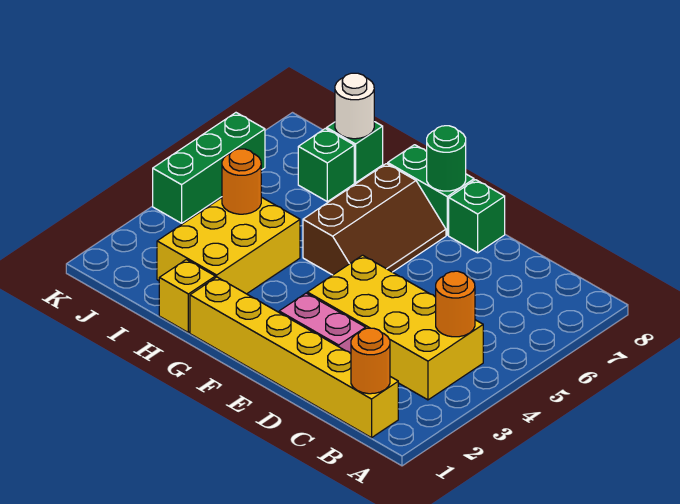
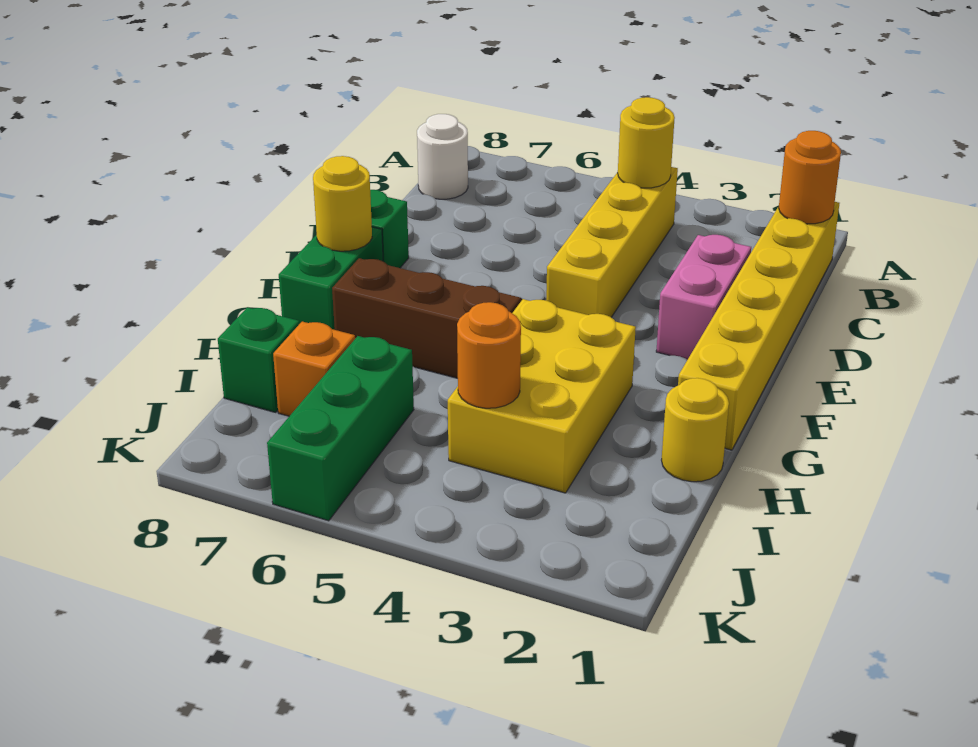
yellow 2x4 brick [307,255,483,400] -> yellow 1x4 brick [546,167,678,317]
orange 1x1 round brick [436,271,475,337] -> yellow 1x1 round brick [618,97,675,188]
green 1x1 round brick [426,126,466,191] -> yellow 1x1 round brick [313,156,372,251]
yellow 1x1 brick [159,260,215,333] -> yellow 1x1 round brick [662,378,729,482]
yellow 2x3 brick [157,197,300,294] -> yellow 2x3 brick turned to [448,299,636,493]
green 1x1 brick [298,129,354,202] -> orange 1x1 brick [273,322,355,416]
white 1x1 round brick [335,73,374,139] -> white 1x1 round brick moved to [417,114,468,199]
green 1x3 brick [153,113,265,223] -> green 1x3 brick turned to [267,336,414,521]

